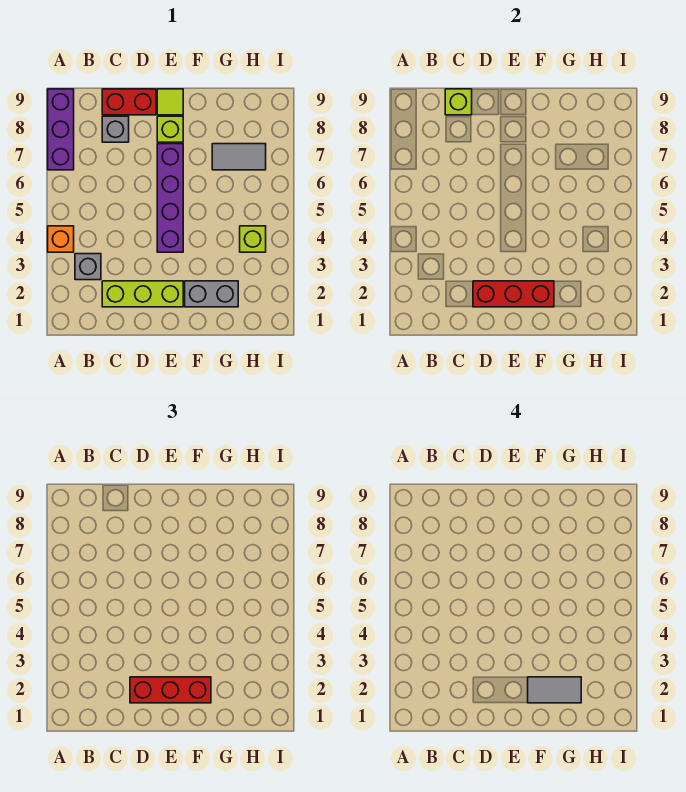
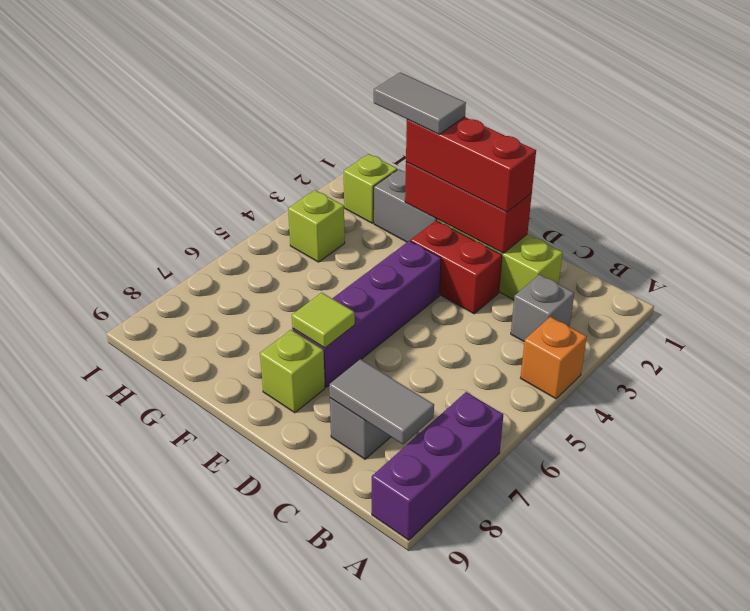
red 1x2 brick [102,89,156,115] -> red 1x2 brick moved to [411,221,502,314]
lime 1x1 brick [445,89,472,115] -> lime 1x1 brick moved to [344,154,397,223]
lime 1x1 tile [157,89,183,115] -> lime 1x1 tile moved to [292,293,355,348]
grey 1x2 tile [212,144,266,170] -> grey 1x2 tile moved to [329,359,434,444]

